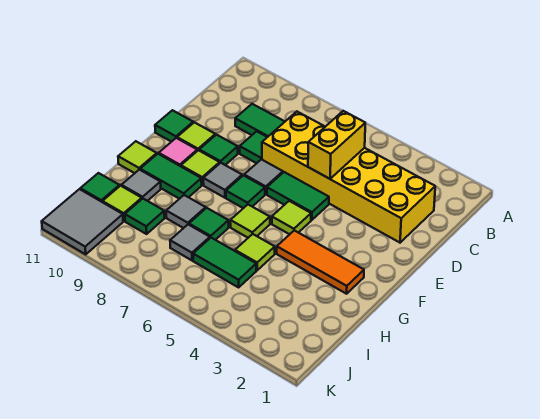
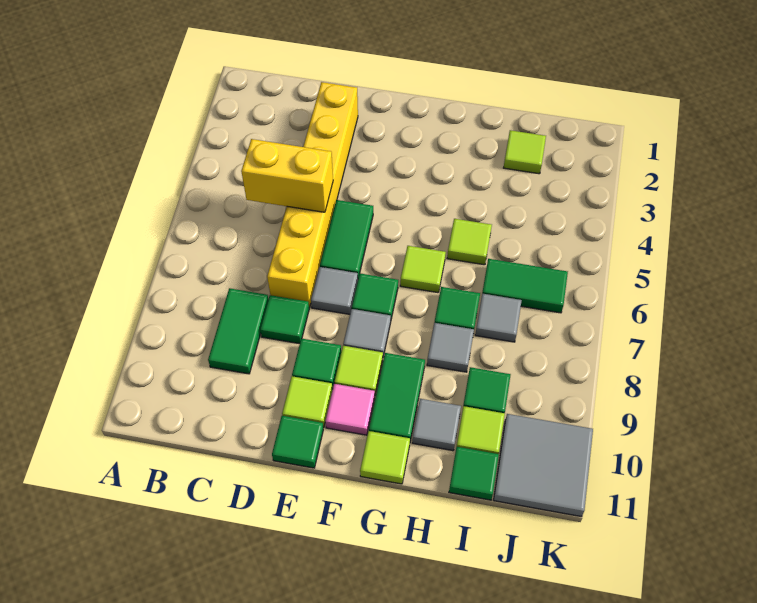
yellow 2x6 brick [262,112,435,243] -> yellow 1x6 brick [267,82,358,308]
lime 1x1 tile [272,201,311,234] -> lime 1x1 tile moved to [504,130,546,174]
orange 1x3 tile [277,230,364,294] -> none
green 1x2 tile [193,238,256,287] -> green 1x2 tile turned to [482,259,568,313]

